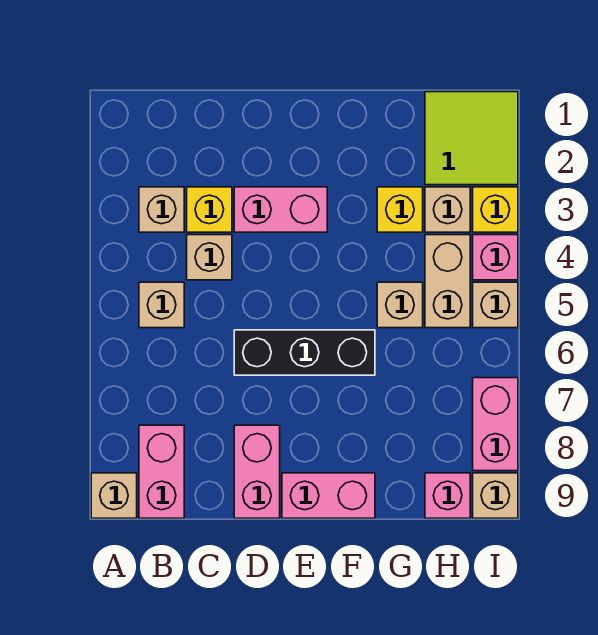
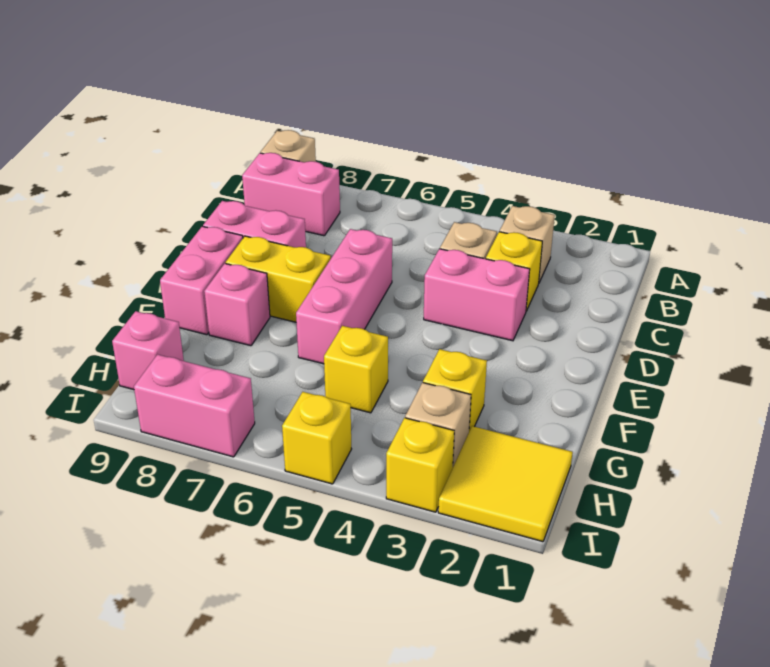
tan 1x1 brick [139,282,184,328] -> none
pink 1x2 brick [234,187,327,232] -> pink 1x2 brick turned to [424,249,530,341]
black 1x3 brick [234,330,375,375] -> pink 1x3 brick [296,229,392,364]
none -> yellow 1x2 brick [226,236,331,322]
tan 1x1 brick [377,282,423,328] -> yellow 1x1 brick [324,326,388,413]
lime 2x2 tile [425,92,518,185] -> yellow 2x2 tile [438,426,573,542]
tan 1x2 brick [425,235,470,328] -> none
pink 1x1 brick [473,235,518,280] -> pink 1x1 brick moved to [204,264,270,346]
tan 1x1 brick [473,282,518,328] -> yellow 1x1 brick [282,392,351,484]
tan 1x1 brick [473,473,518,518] -> none

